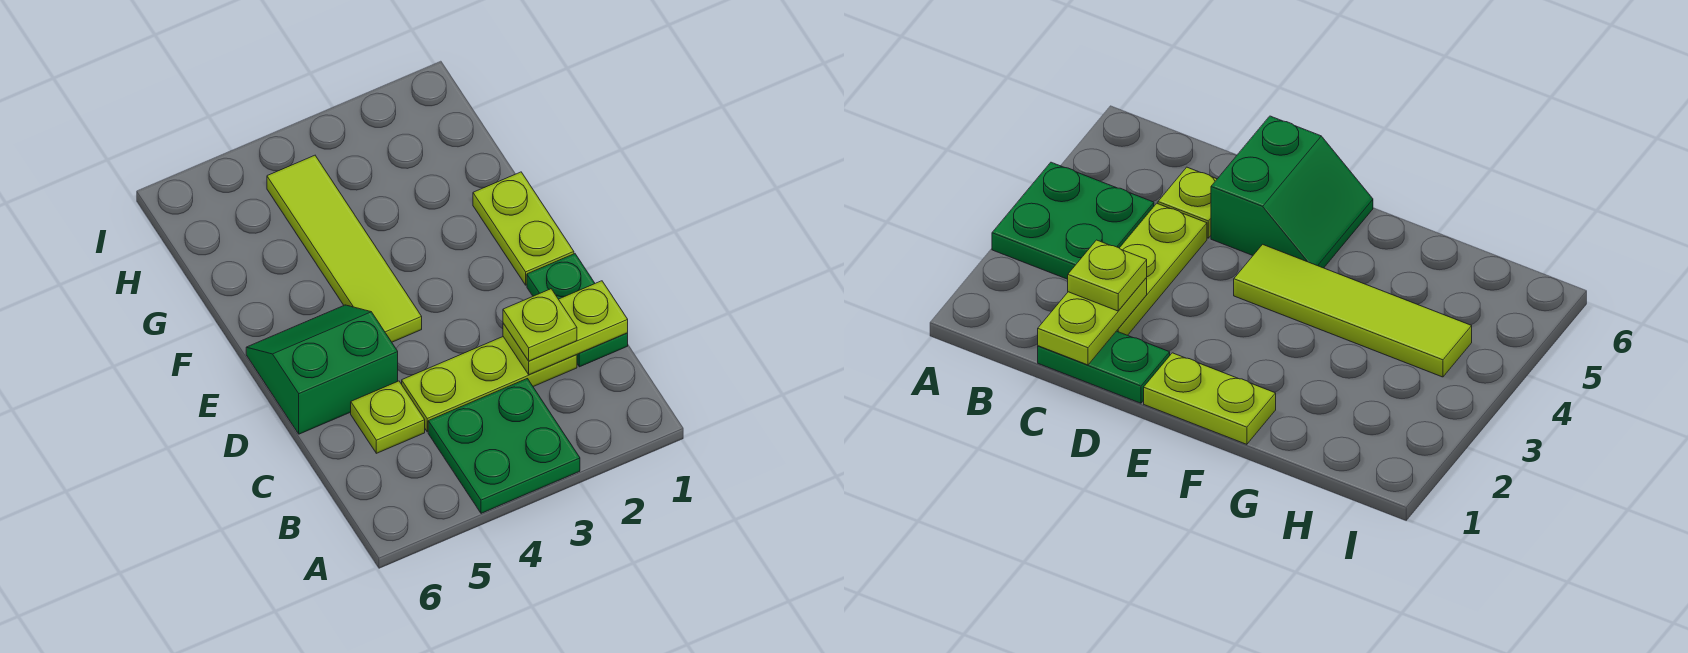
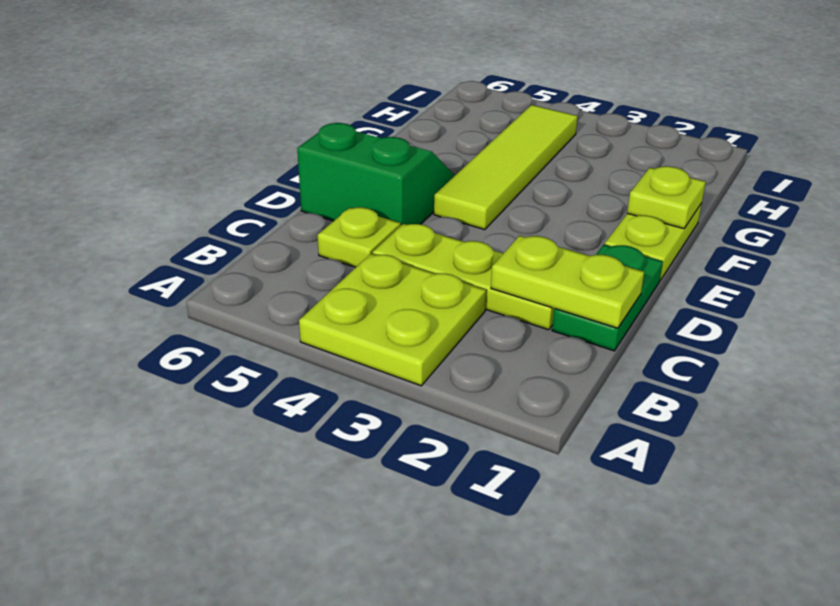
green 2x2 plate [428,379,580,513] -> lime 2x2 plate [299,254,486,386]
lime 1x1 plate [503,289,577,361] -> lime 1x1 plate moved to [627,166,706,229]

